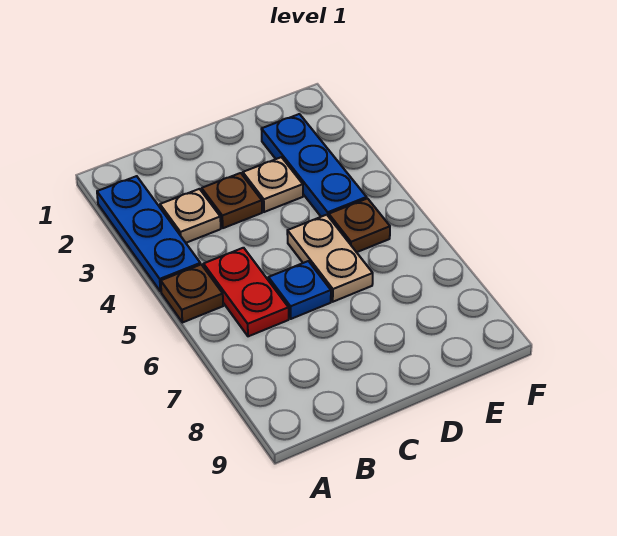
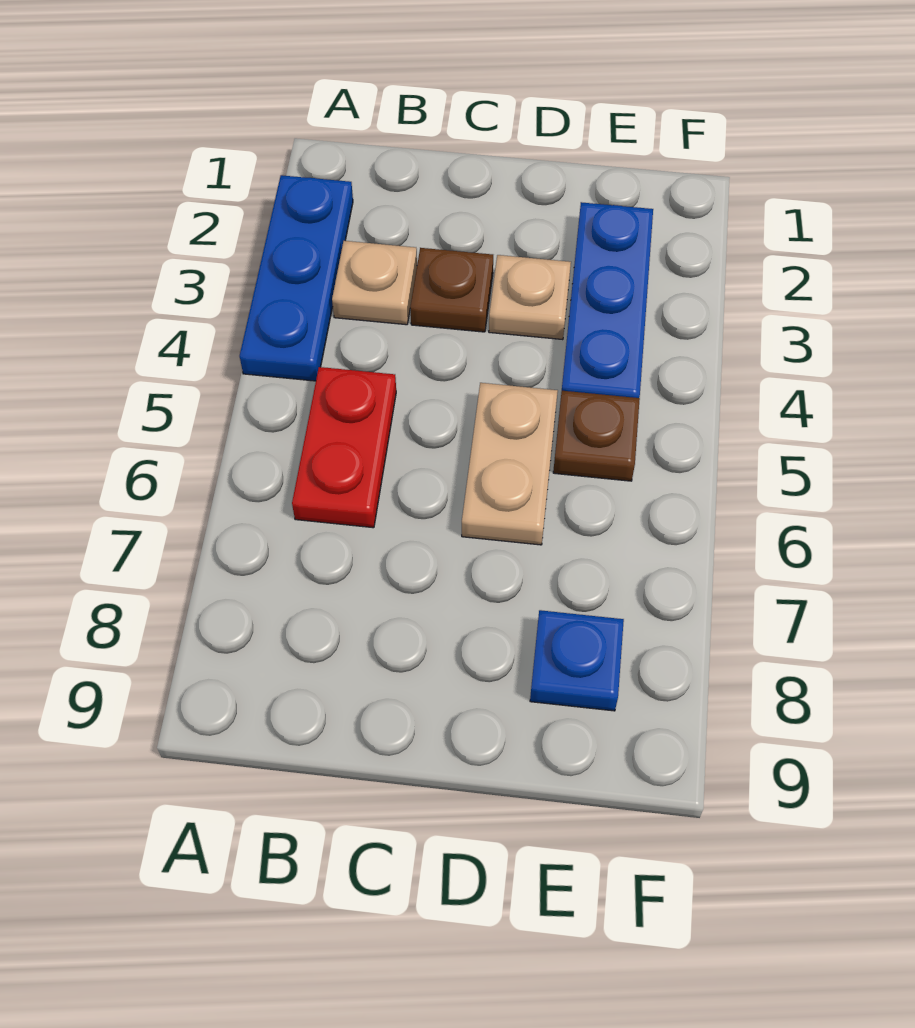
brown 1x1 plate [161,265,223,323] -> none
blue 1x1 plate [268,261,331,319] -> blue 1x1 plate moved to [530,610,624,711]

